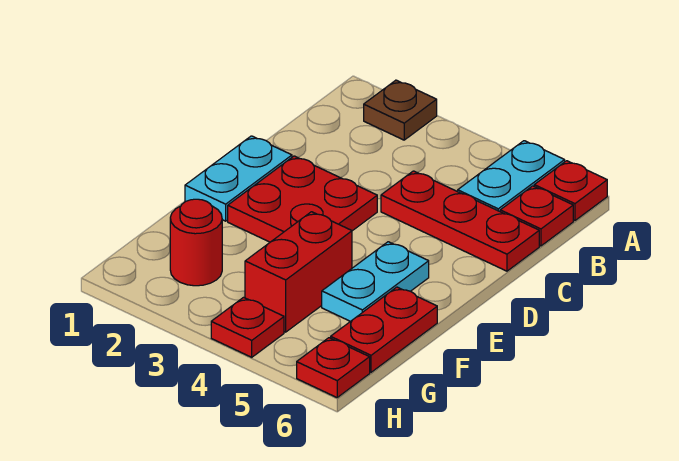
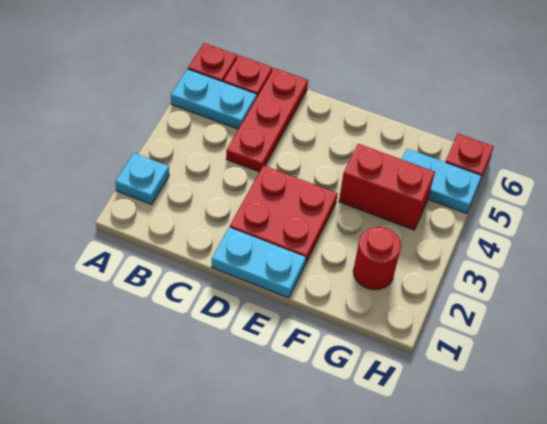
brown 1x1 plate [364,80,437,140] -> cyan 1x1 plate [115,153,169,204]
cyan 1x2 plate [322,242,429,321] -> cyan 1x2 plate moved to [402,149,482,214]
red 1x2 plate [331,287,437,372] -> none
red 1x1 plate [211,297,284,357] -> none

